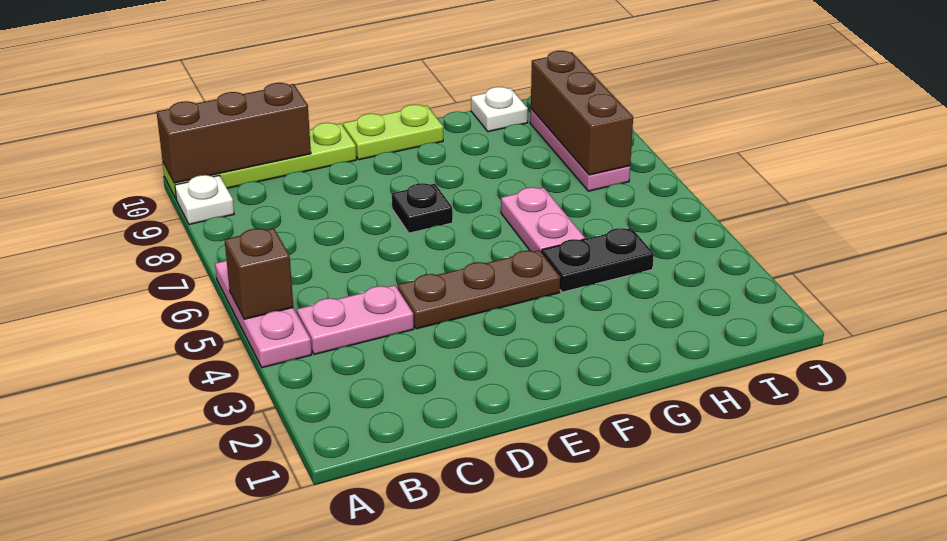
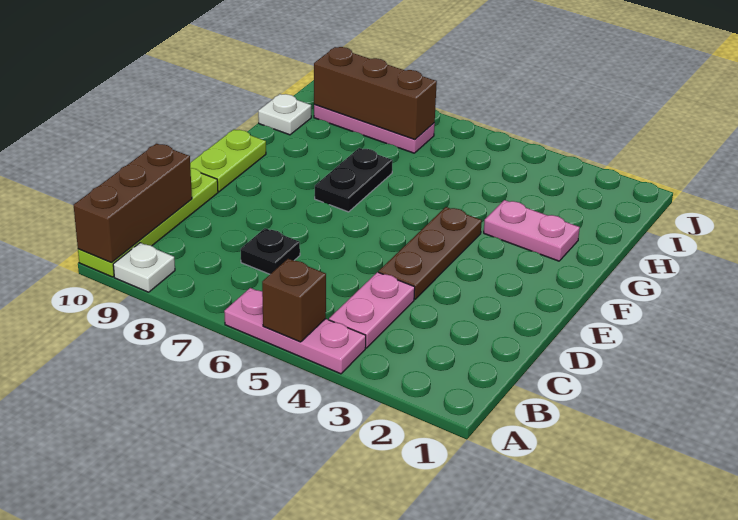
black 1x1 plate [392,183,453,233] -> black 1x1 plate moved to [241,228,300,274]
black 1x2 plate [542,228,654,292] -> black 1x2 plate moved to [315,148,393,212]
pink 1x2 plate [501,187,585,252] -> pink 1x2 plate moved to [484,200,580,261]

